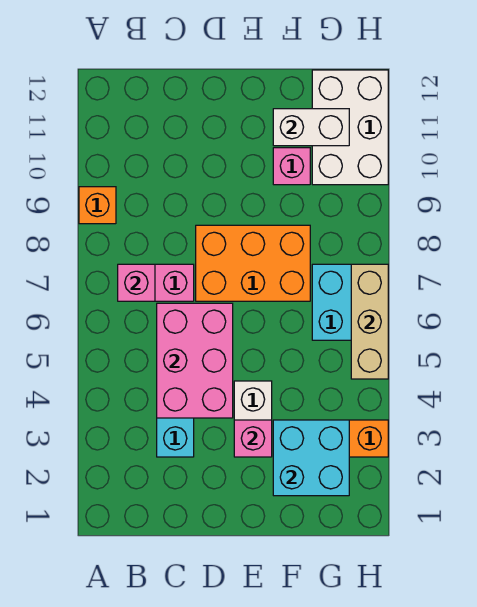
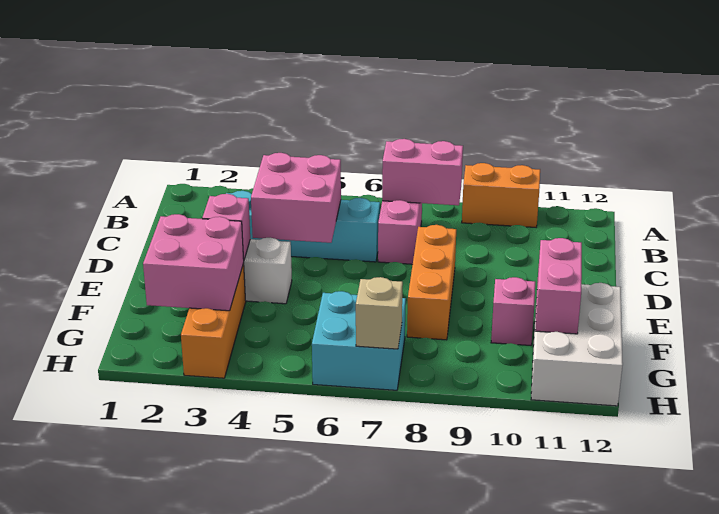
orange 1x1 brick [79,187,116,224] -> orange 1x2 brick [462,163,540,227]
pink 1x1 brick [118,264,155,301] -> pink 1x2 brick [382,139,463,205]
pink 2x3 brick [157,303,233,418] -> pink 2x2 brick [251,153,341,243]
orange 2x3 brick [196,225,310,301] -> orange 1x3 brick [407,225,456,340]
cyan 2x2 brick [273,420,349,496] -> pink 2x2 brick [143,214,244,311]
white 1x2 brick [273,109,349,146] -> pink 1x2 brick [535,238,582,334]
white 2x3 brick [312,70,388,185] -> white 2x3 brick turned to [531,283,623,406]
tan 1x3 brick [351,264,388,379] -> tan 1x1 brick [356,277,403,349]

